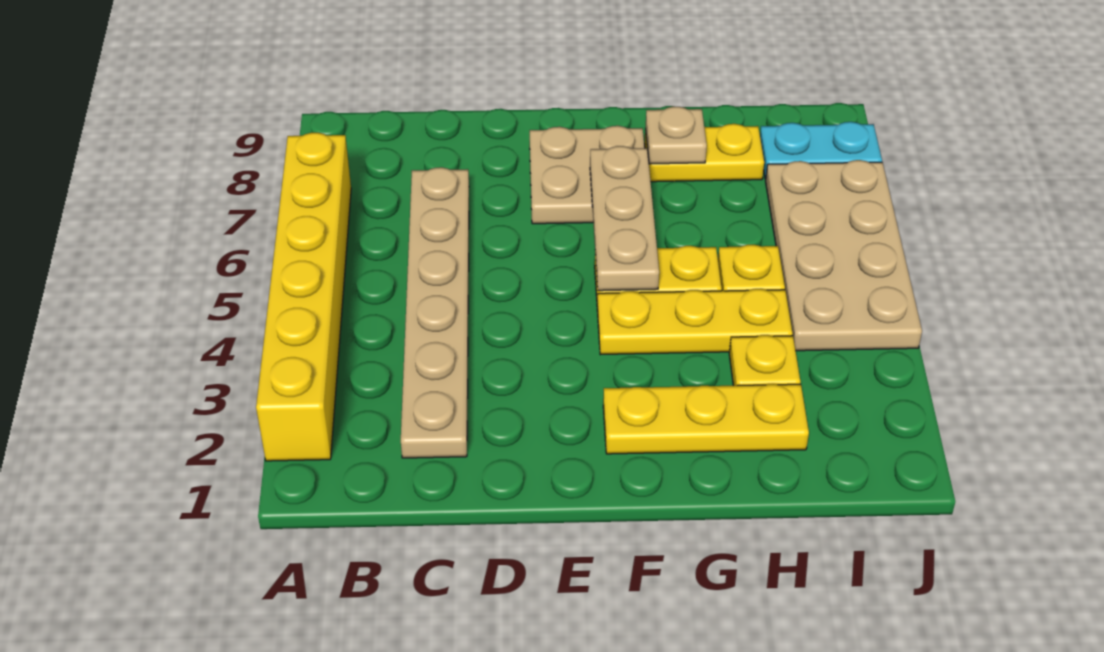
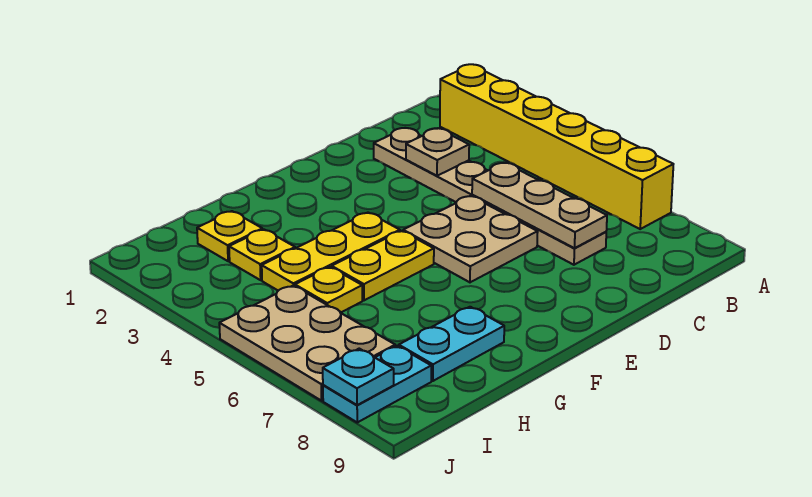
tan 2x2 plate [530,126,645,224] -> tan 2x2 plate moved to [403,196,538,282]
yellow 1x3 plate [603,384,809,454] -> yellow 1x1 plate [197,211,262,261]
tan 1x3 plate [590,146,659,291] -> tan 1x3 plate moved to [472,163,607,248]
yellow 1x2 plate [645,124,764,182] -> cyan 1x2 plate [399,307,504,381]
tan 1x1 plate [645,107,707,164] -> tan 1x1 plate moved to [406,128,469,176]
tan 2x4 plate [765,160,922,351] -> tan 2x3 plate [219,286,395,401]
none -> cyan 1x1 plate [323,349,394,405]

